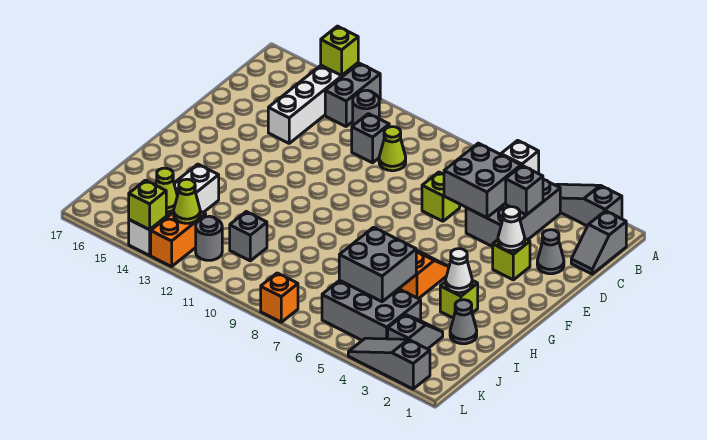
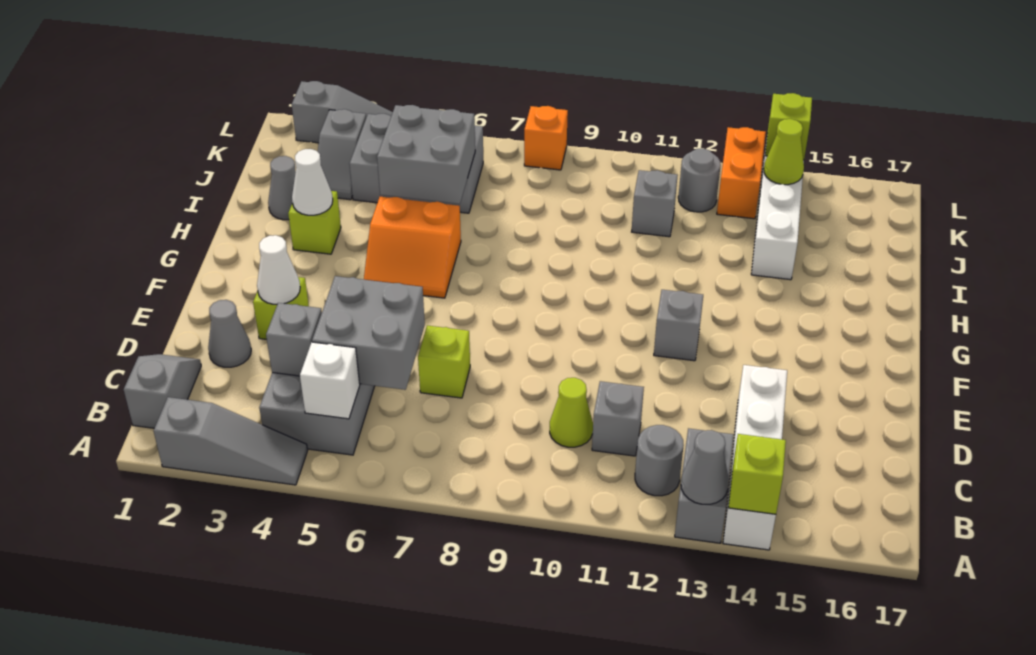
none -> grey 1x1 cone [681,430,729,504]
none -> grey 1x1 brick [654,290,703,361]
lime 1x1 cone [174,179,200,223] -> none

